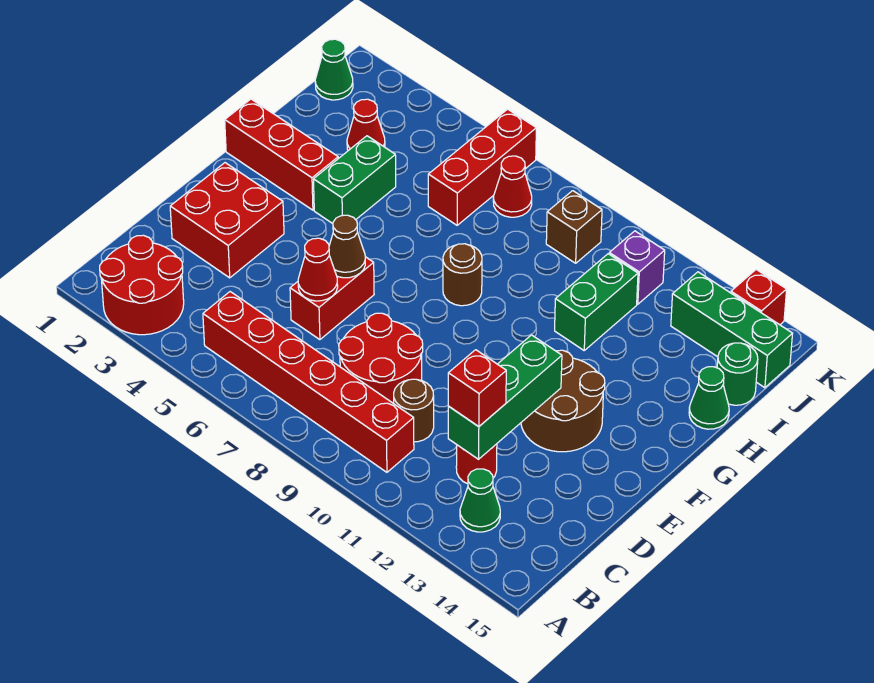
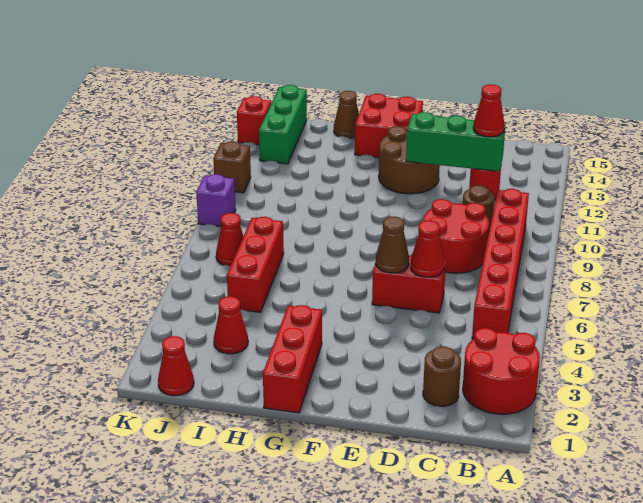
green 1x1 cone [460,469,500,532] -> none
red 1x1 brick [448,350,506,427] -> red 1x1 cone [473,85,504,137]
red 2x2 brick [170,163,284,278] -> red 2x2 brick moved to [355,94,423,157]
green 1x2 brick [314,136,396,224] -> none
brown 1x1 round brick [443,244,482,306] -> brown 1x1 round brick moved to [423,346,461,406]
green 1x2 brick [555,254,638,350] -> none
green 1x1 cone [689,367,729,429] -> brown 1x1 cone [334,91,359,138]
red 1x3 brick [428,109,536,225] -> red 1x3 brick turned to [227,217,284,312]
green 1x1 round brick [717,343,758,405] -> none
green 1x1 cone [315,39,353,100] -> red 1x1 cone [158,336,194,396]
brown 1x1 brick [546,191,602,263] -> brown 1x1 brick moved to [213,141,251,193]
purple 1x1 brick [609,231,665,304] -> purple 1x1 brick moved to [196,174,236,226]

